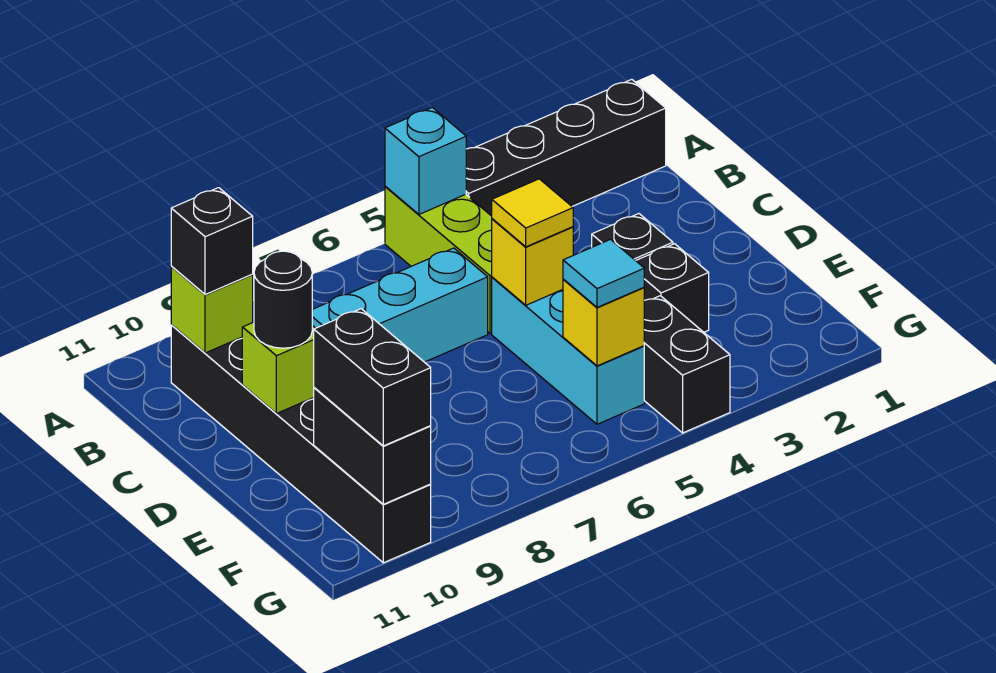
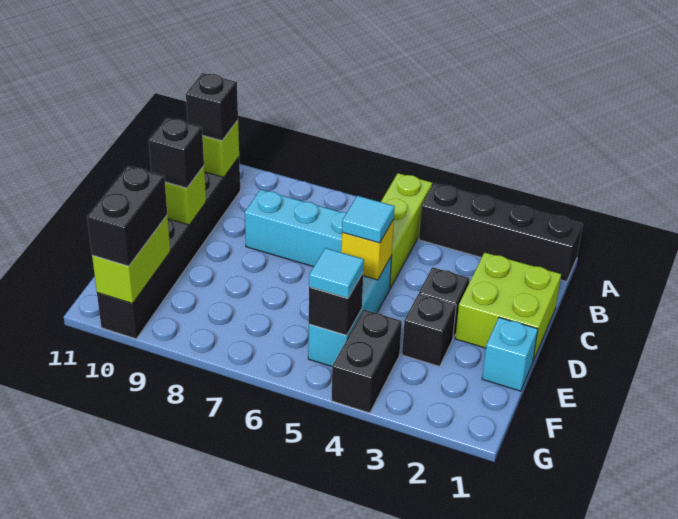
cyan 1x1 brick [385,107,466,214] -> cyan 1x1 brick moved to [482,317,538,391]
none -> lime 2x2 brick [455,252,561,361]
yellow 1x1 tile [492,179,573,247] -> cyan 1x1 tile [342,196,395,243]
black 1x1 round brick [254,251,312,348] -> black 1x1 brick [149,118,204,188]
yellow 1x1 brick [563,279,644,366] -> black 1x1 brick [309,273,363,335]
black 1x2 brick [314,388,431,504] -> lime 1x2 brick [92,215,170,303]

